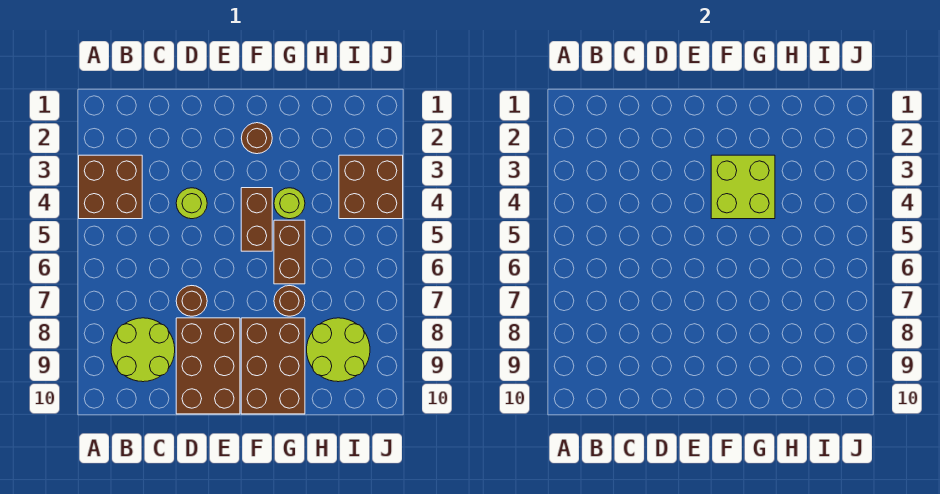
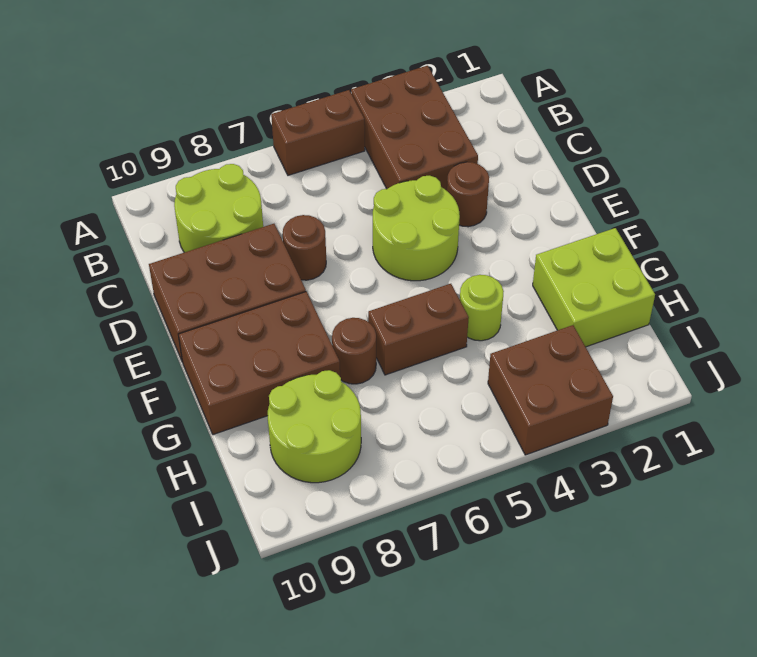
brown 2x2 brick [79,155,142,219] -> brown 2x3 brick [351,66,478,191]
lime 1x1 round brick [176,188,207,219] -> lime 2x2 round brick [373,176,460,281]
brown 1x1 round brick [241,123,272,154] -> brown 1x1 round brick moved to [447,162,489,227]
lime 2x2 brick [711,155,775,219] -> lime 2x2 brick moved to [533,228,655,347]
brown 1x2 brick [241,188,272,251] -> brown 1x2 brick moved to [271,90,365,175]

